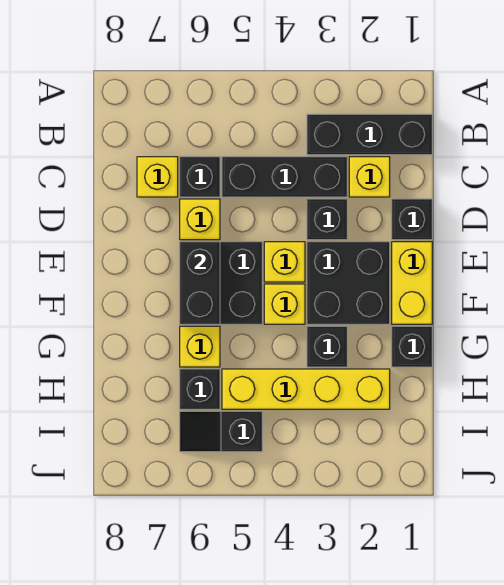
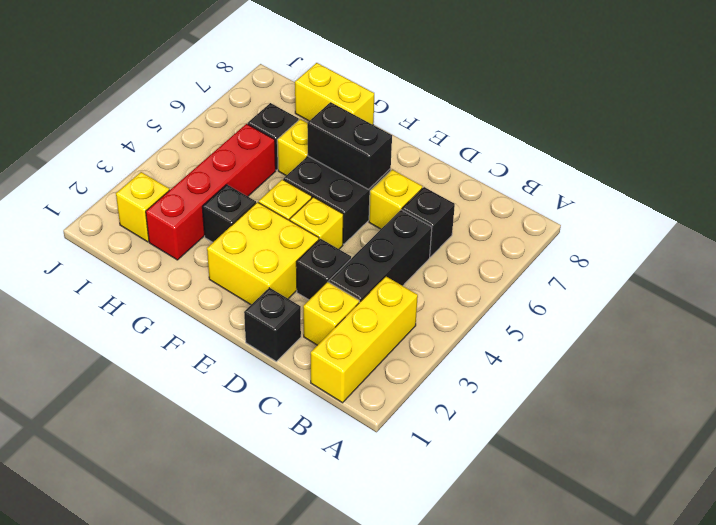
black 1x3 brick [307,114,432,155] -> yellow 1x3 brick [311,276,418,403]
yellow 1x1 brick [137,157,178,197] -> yellow 1x1 brick moved to [116,172,169,242]
yellow 1x2 brick [392,242,432,324] -> yellow 1x2 brick moved to [295,63,374,125]
black 2x2 brick [307,242,390,324] -> yellow 2x2 brick [207,202,319,305]
black 1x1 brick [392,326,432,367] -> none
yellow 1x4 brick [222,369,390,409] -> red 1x4 brick [146,124,276,260]
black 1x2 slope [180,411,262,452] -> none

